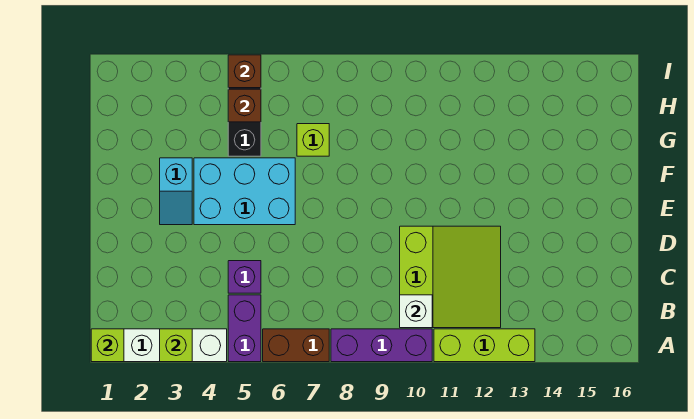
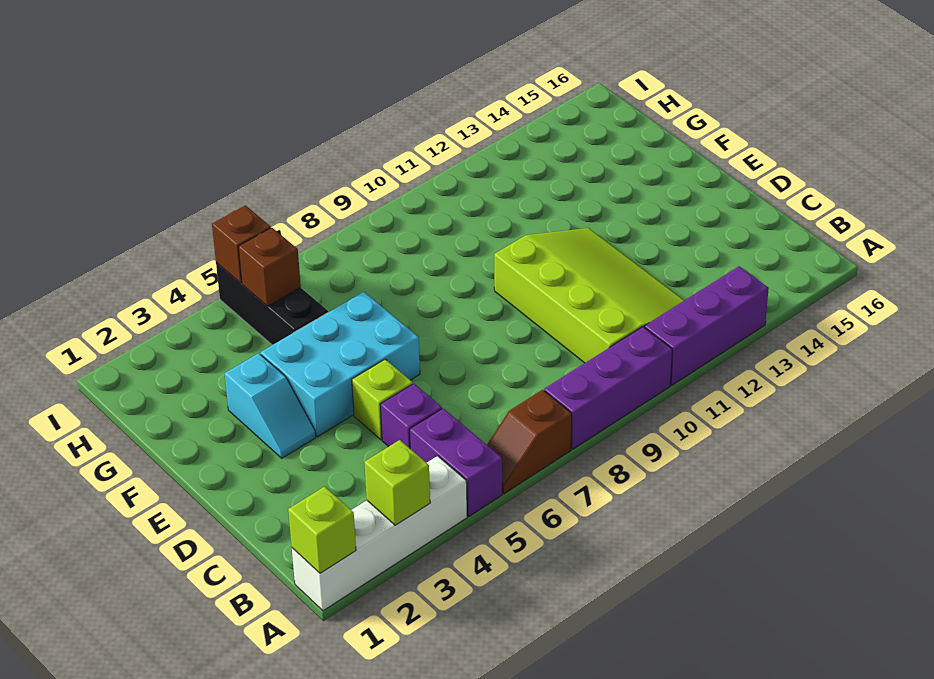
brown 1x2 brick [263,329,329,362] -> brown 1x2 slope [487,390,572,494]
lime 1x3 brick [434,329,535,362] -> purple 1x3 brick [645,266,769,385]
lime 3x3 slope [400,226,501,328] -> lime 3x4 slope [494,228,684,363]
white 1x1 brick [400,295,432,328] -> none
lime 1x1 brick [297,124,329,156] -> lime 1x1 brick moved to [352,359,413,440]

